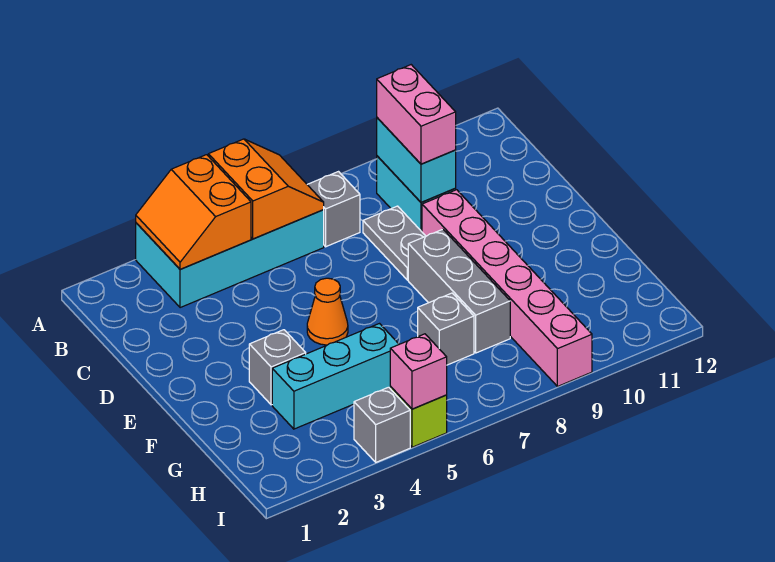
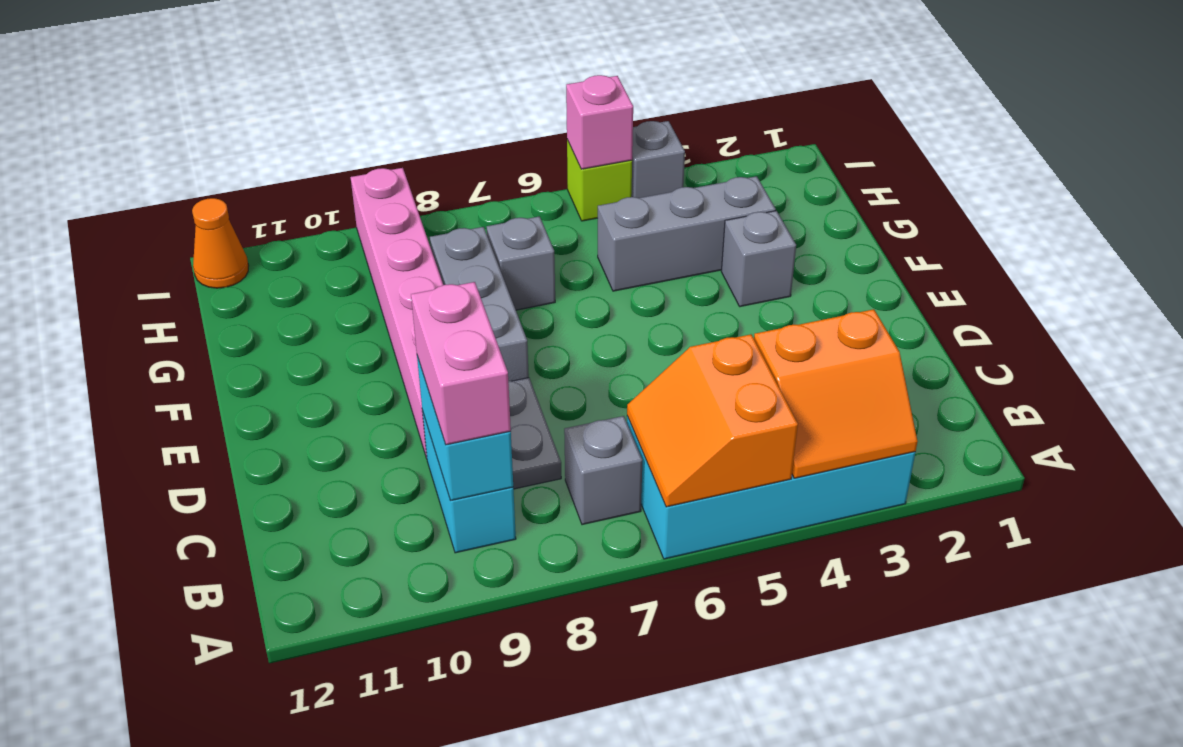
orange 2x2 slope [136,155,251,269] -> orange 2x2 slope turned to [754,309,918,478]
orange 1x1 cone [307,278,348,345] -> orange 1x1 cone moved to [192,198,249,288]
cyan 1x3 brick [272,324,399,429] -> grey 1x3 brick [598,176,776,291]

